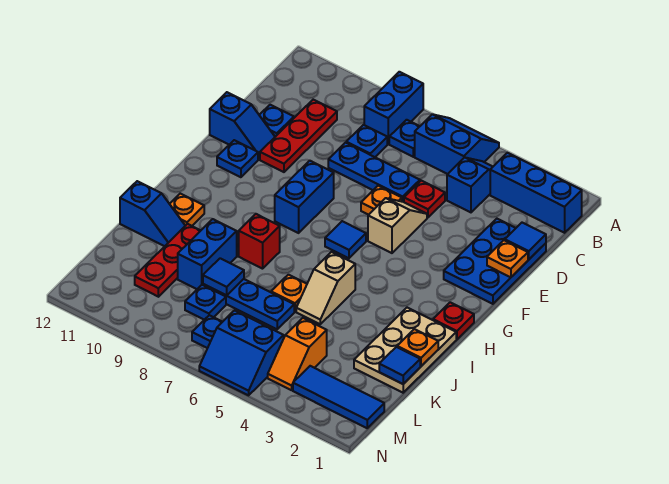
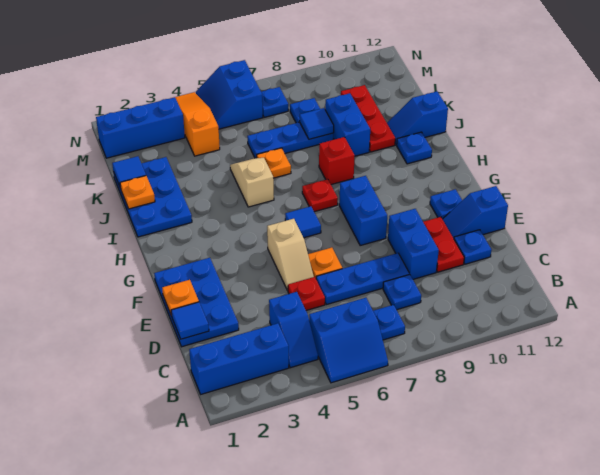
blue 1x2 brick [364,72,423,144] -> blue 1x2 brick moved to [388,209,439,279]
red 1x3 plate [260,100,337,172] -> red 1x2 plate [423,217,464,272]
red 1x1 plate [433,302,474,339] -> red 1x1 plate moved to [302,179,338,212]
tan 2x3 plate [354,308,456,393] -> blue 2x3 plate [113,157,192,237]
orange 1x1 plate [170,194,204,226] -> blue 1x1 plate [397,132,432,164]
orange 1x2 slope [268,318,327,390] -> orange 1x3 slope [175,92,220,156]
blue 1x3 tile [293,366,384,428] -> blue 1x3 brick [96,97,185,158]
blue 2x2 slope [199,310,284,395] -> blue 2x2 slope turned to [196,60,263,129]

